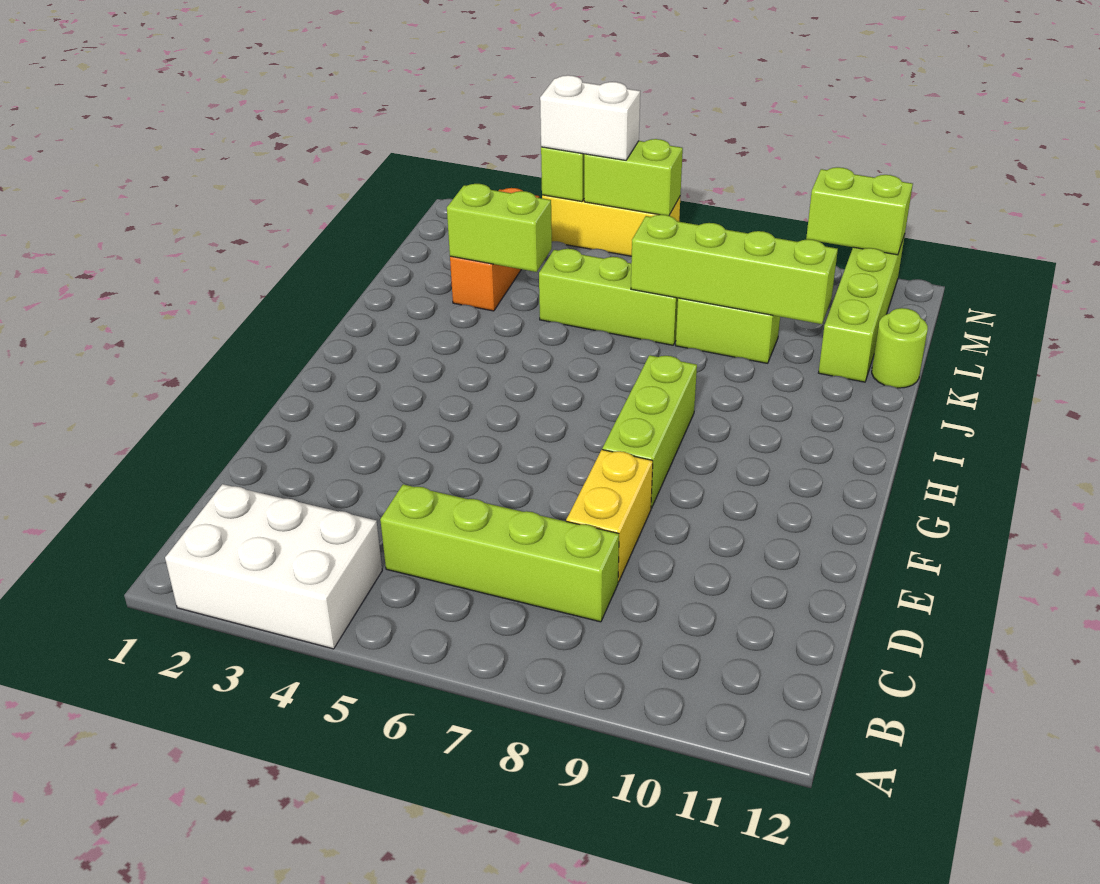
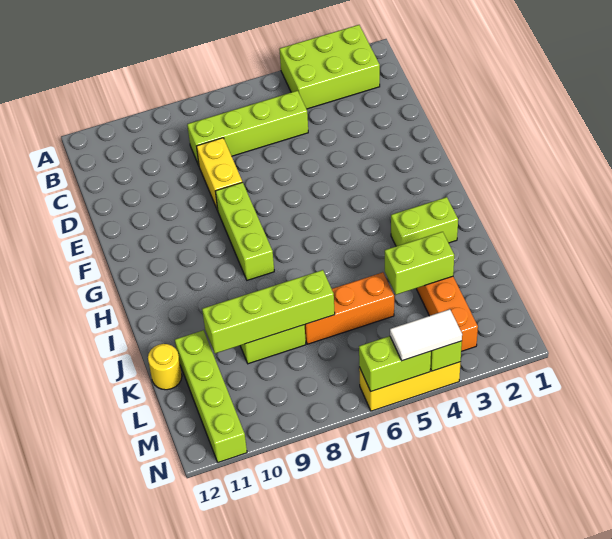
white 2x3 brick [165,484,382,649] -> lime 2x3 brick [279,25,380,109]
lime 1x3 brick [539,249,678,345] -> orange 1x3 brick [305,272,394,344]
lime 1x1 round brick [872,308,928,388] -> yellow 1x1 round brick [148,344,182,390]
white 1x2 brick [540,75,640,160] -> white 1x2 tile [390,309,462,361]
lime 1x2 brick [806,167,913,255] -> lime 1x2 brick moved to [391,197,458,246]

